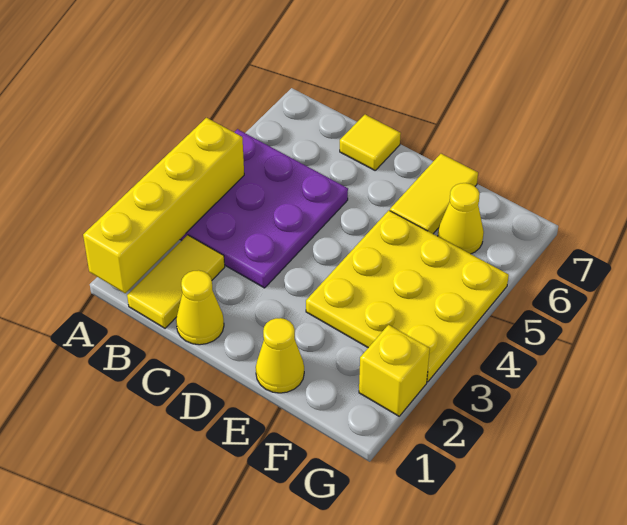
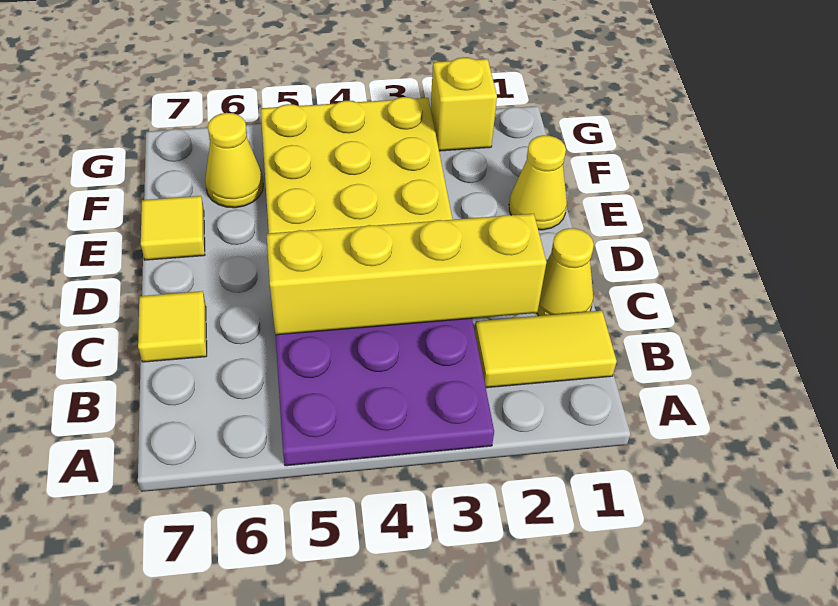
yellow 1x4 brick [83,118,244,293] -> yellow 1x4 brick moved to [267,214,546,335]
yellow 1x2 tile [390,154,478,234] -> yellow 1x1 tile [141,196,205,260]

